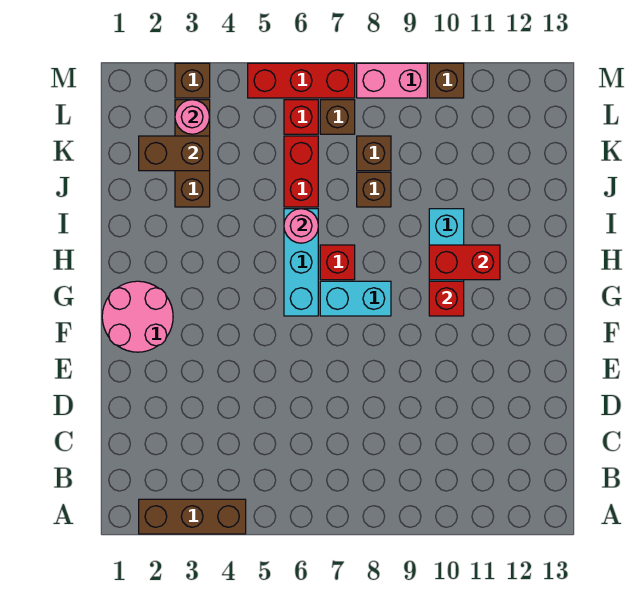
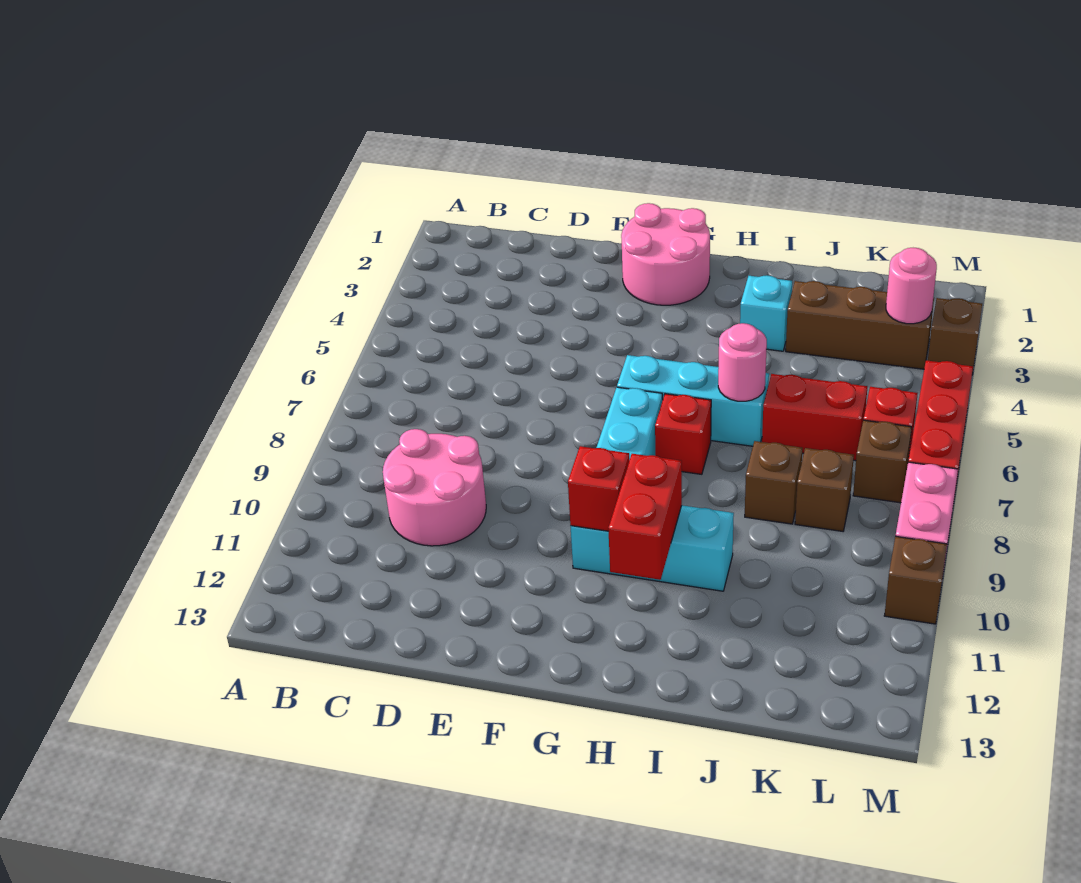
brown 1x3 brick [139,499,246,534] -> none
none -> pink 2x2 round brick [383,429,486,546]
none -> cyan 1x1 brick [740,275,792,351]
brown 1x2 brick [139,136,210,171] -> none

